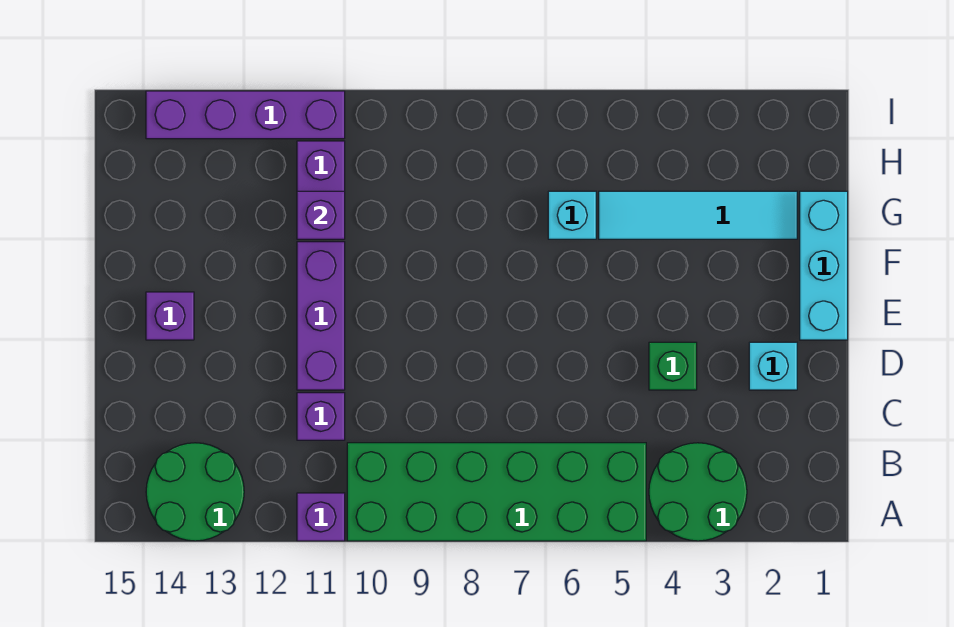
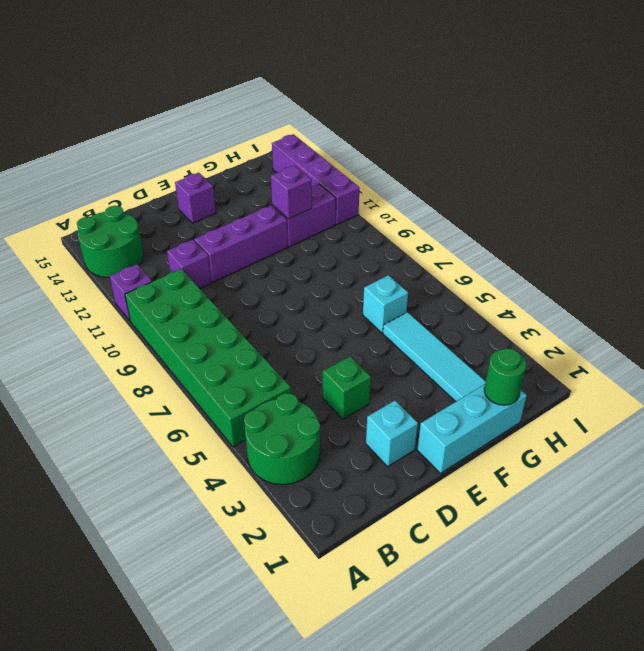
none -> green 1x1 round brick [484,348,526,405]

